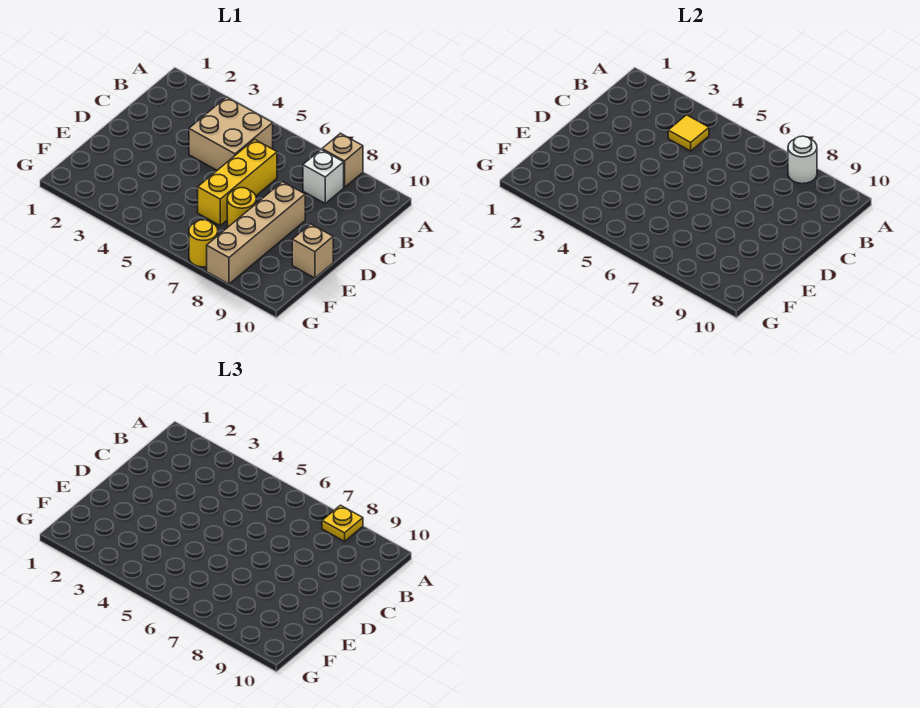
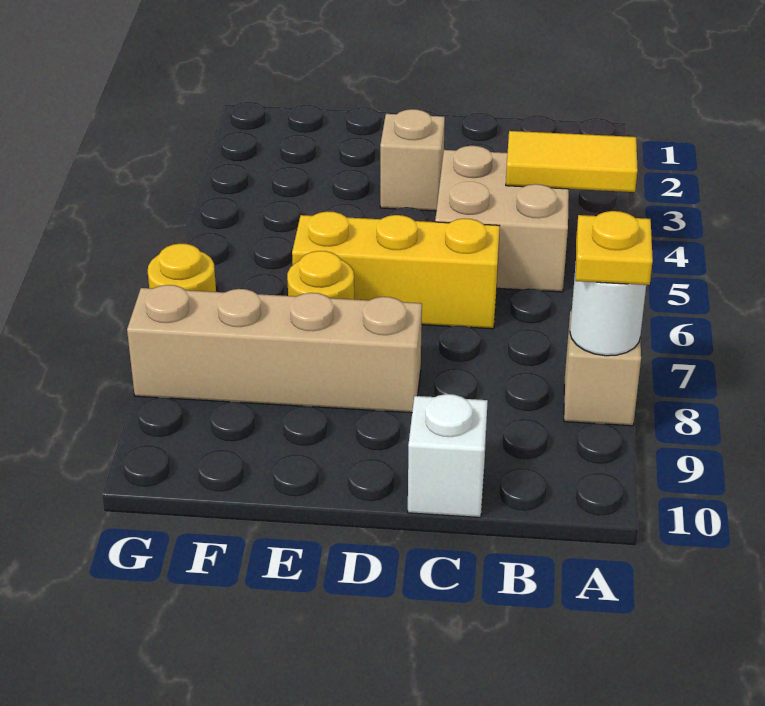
yellow 1x1 tile [668,115,709,151] -> yellow 1x2 tile [506,131,638,192]
white 1x1 brick [303,150,344,203] -> white 1x1 brick moved to [408,394,488,518]
tan 1x1 brick [292,224,333,278] -> tan 1x1 brick moved to [380,109,445,211]

